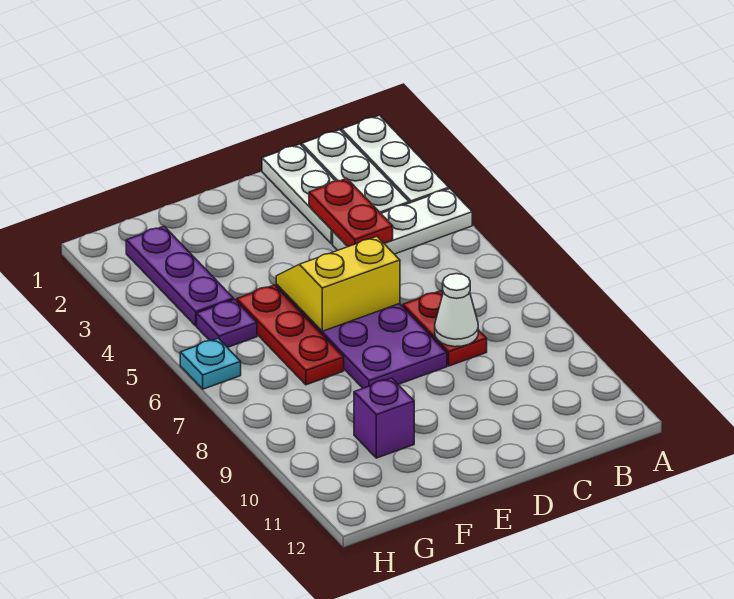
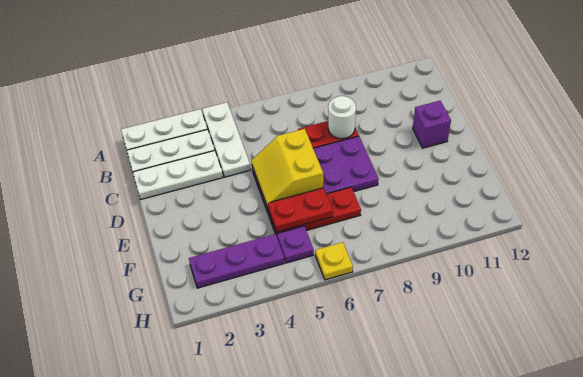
red 1x2 plate [309,178,393,247] -> red 1x2 plate moved to [268,188,333,232]
white 1x1 cone [435,274,478,347] -> white 1x1 round brick [328,96,356,139]
purple 1x1 brick [354,378,414,458] -> purple 1x1 brick moved to [413,101,451,148]
cyan 1x1 plate [180,338,241,389] -> yellow 1x1 plate [315,242,353,280]

